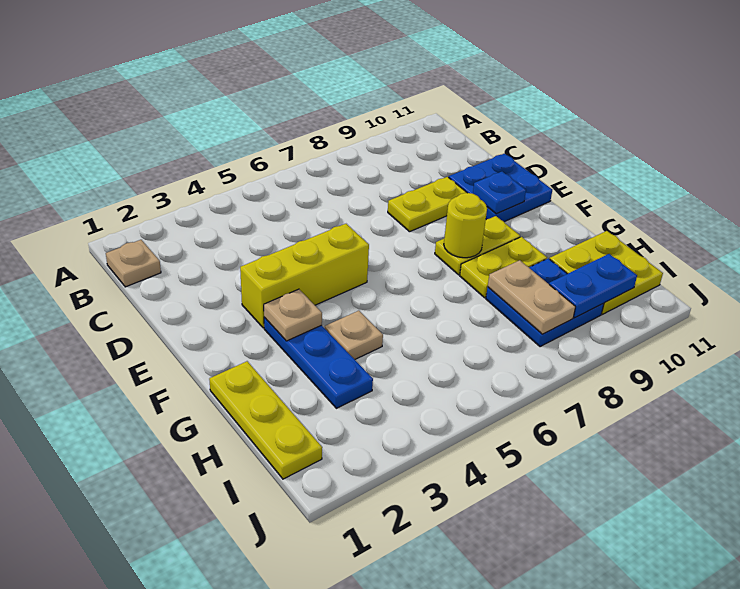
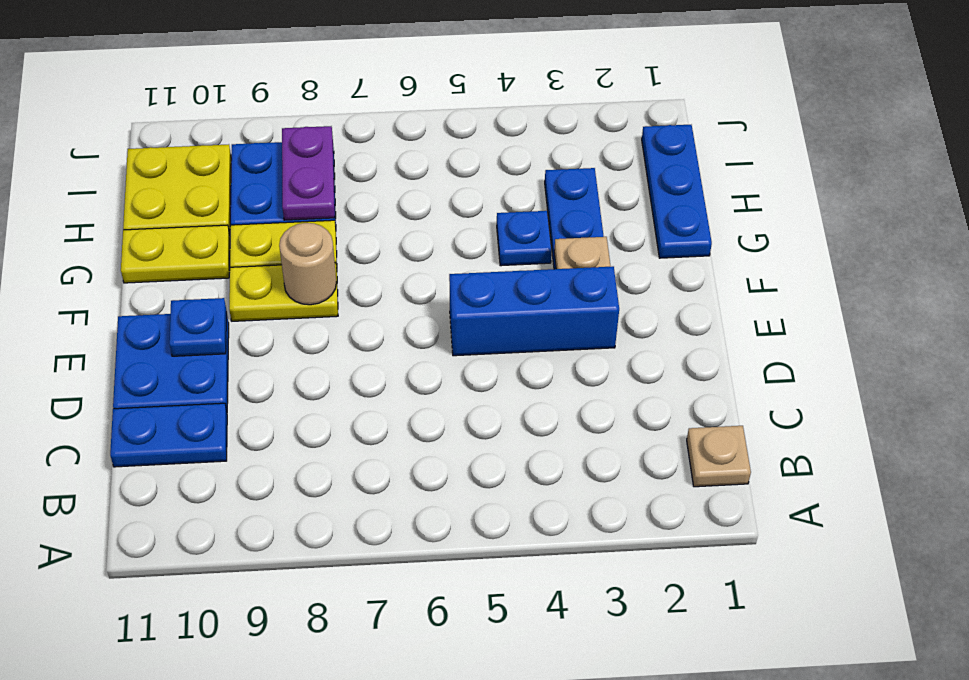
yellow 1x2 plate [388,177,467,232] -> yellow 1x2 plate moved to [121,225,230,283]
yellow 1x3 brick [240,224,369,328] -> blue 1x3 brick [449,267,619,356]
yellow 1x1 round brick [444,193,487,258] -> tan 1x1 round brick [279,223,336,305]
yellow 1x3 plate [209,361,322,479] -> blue 1x3 plate [642,125,712,258]
tan 1x1 plate [325,311,383,359] -> blue 1x1 plate [497,211,552,266]
tan 1x2 plate [488,260,575,334] -> purple 1x2 plate [282,126,335,220]
blue 1x2 plate [549,254,637,318] -> blue 1x2 plate moved to [110,403,227,467]

